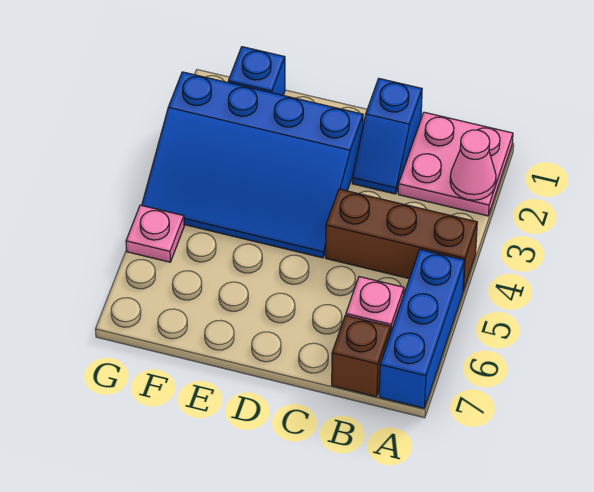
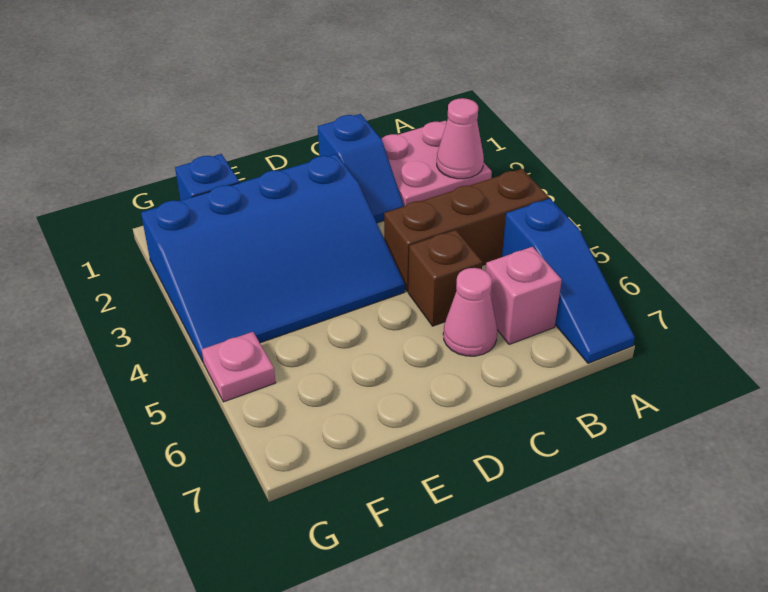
blue 1x3 brick [379,250,465,408] -> blue 1x3 slope [502,199,635,363]
brown 1x1 brick [332,315,391,397] -> brown 1x1 brick moved to [408,230,482,326]
none -> pink 1x1 cone [443,268,497,356]

